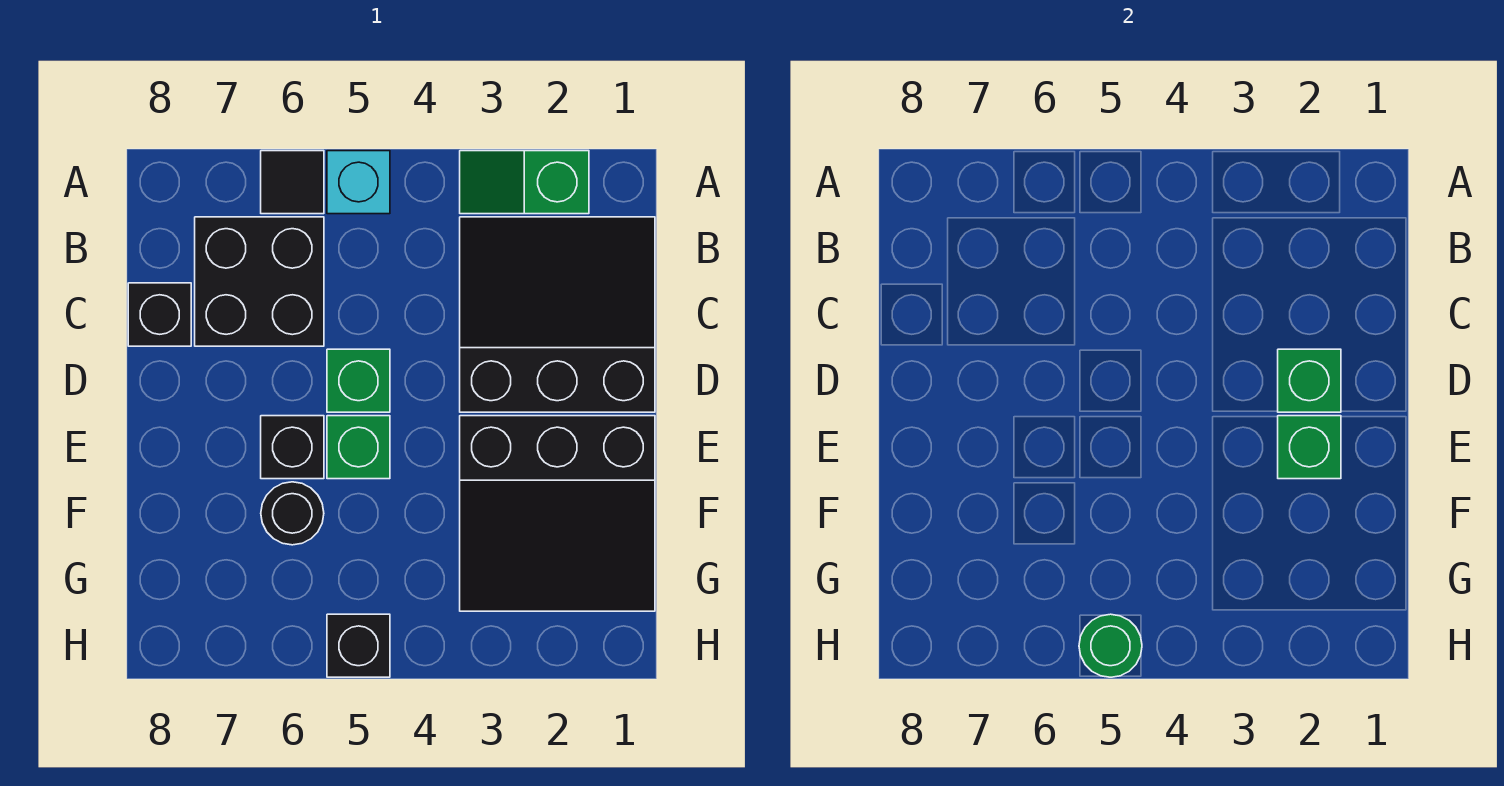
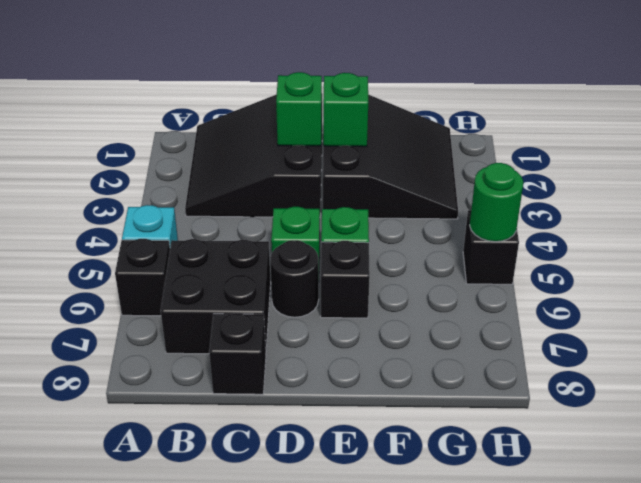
green 1x2 slope [460,151,589,214] -> none
black 1x1 tile [261,151,324,214] -> black 1x1 brick [115,239,170,316]
black 1x1 round brick [261,482,324,545] -> black 1x1 round brick moved to [270,240,319,317]

